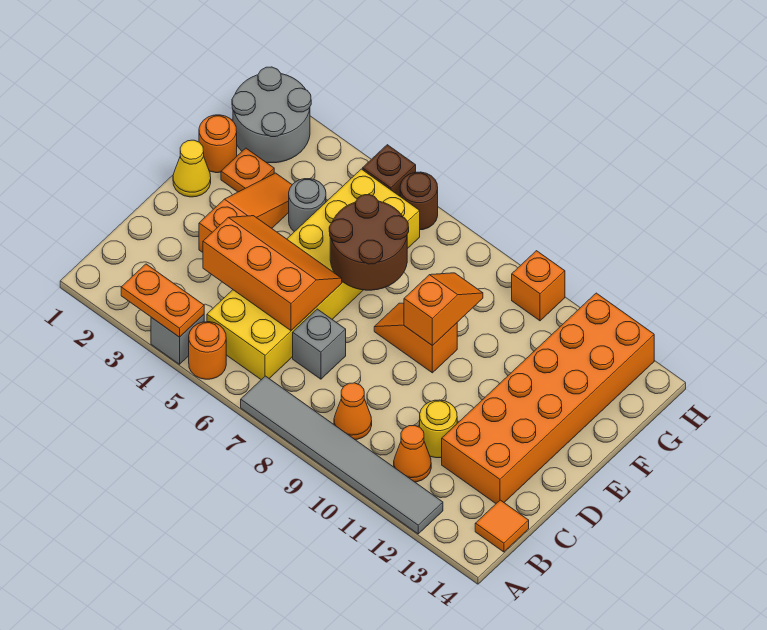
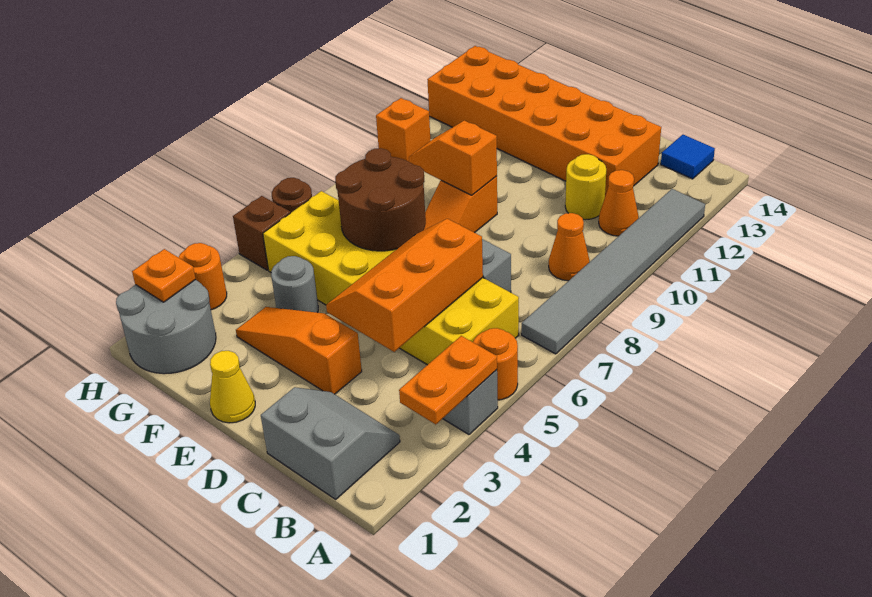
none -> grey 2x2 slope [261,387,400,499]
orange 1x1 tile [475,500,529,552] -> blue 1x1 tile [661,135,715,179]
orange 1x1 round brick [199,115,237,173] -> orange 1x1 round brick moved to [179,243,227,310]
orange 1x1 plate [221,148,274,192] -> orange 1x1 plate moved to [132,249,196,302]

